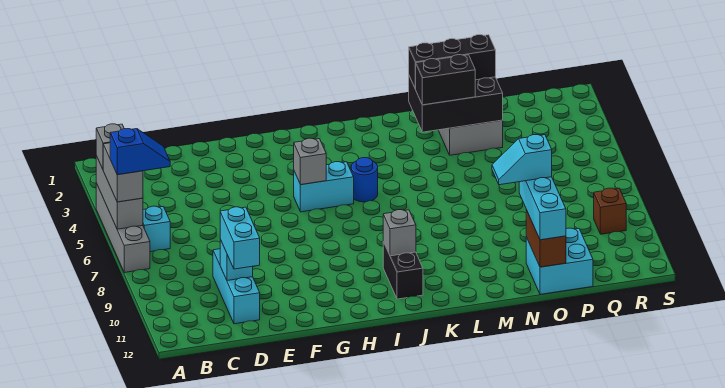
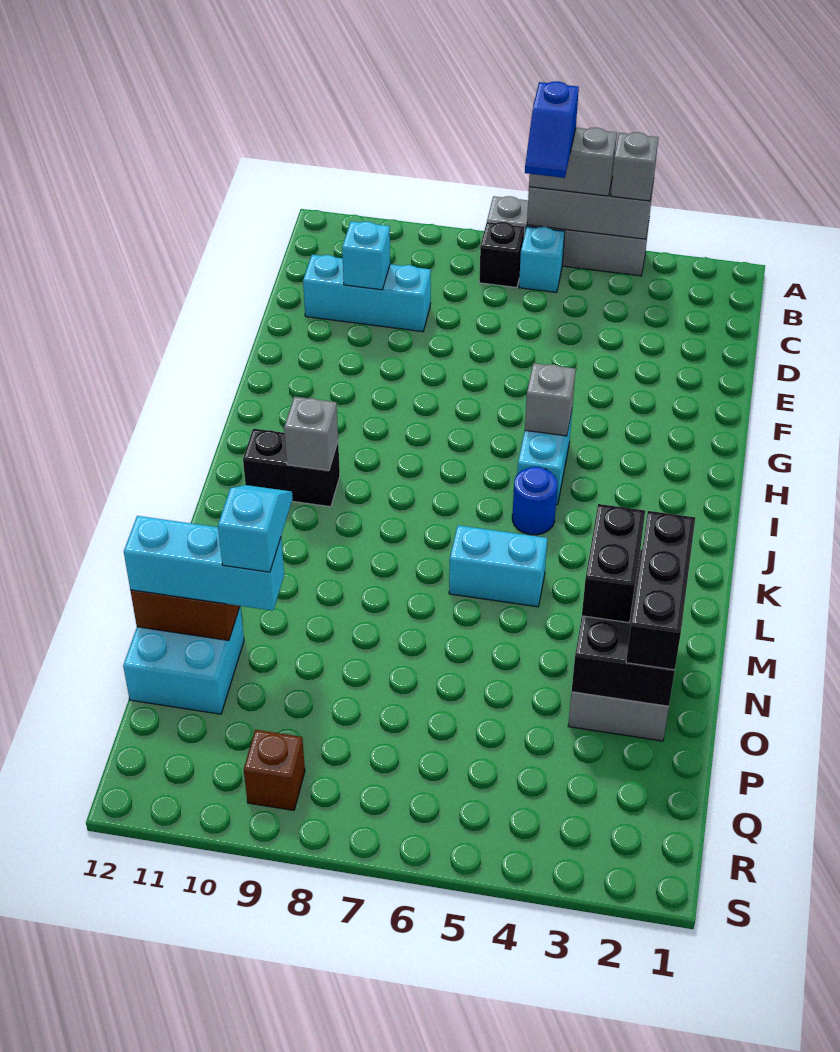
none -> black 1x1 brick [479,222,525,288]
cyan 1x2 brick [220,207,260,269] -> cyan 1x2 brick moved to [449,525,547,607]

